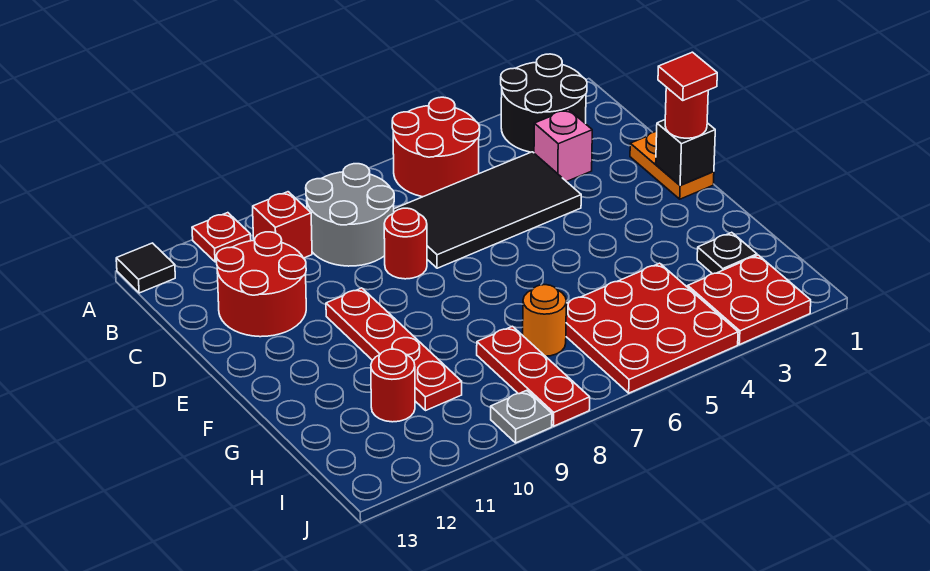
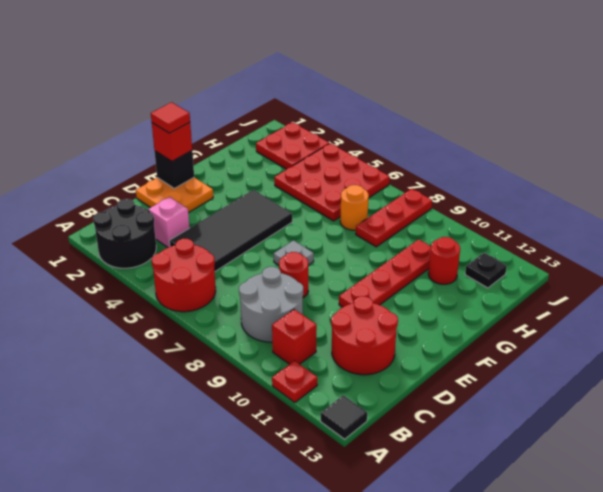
black 2x4 tile [394,152,581,268] -> black 2x4 tile turned to [169,190,292,272]
orange 1x2 plate [630,132,714,199] -> orange 2x2 plate [136,178,213,213]
red 1x1 round brick [665,87,708,138] -> red 1x1 brick [152,123,192,161]
black 1x1 plate [697,232,757,274] -> black 1x1 plate moved to [465,253,507,288]
grey 1x1 plate [491,390,552,443] -> grey 1x1 plate moved to [274,240,314,265]

